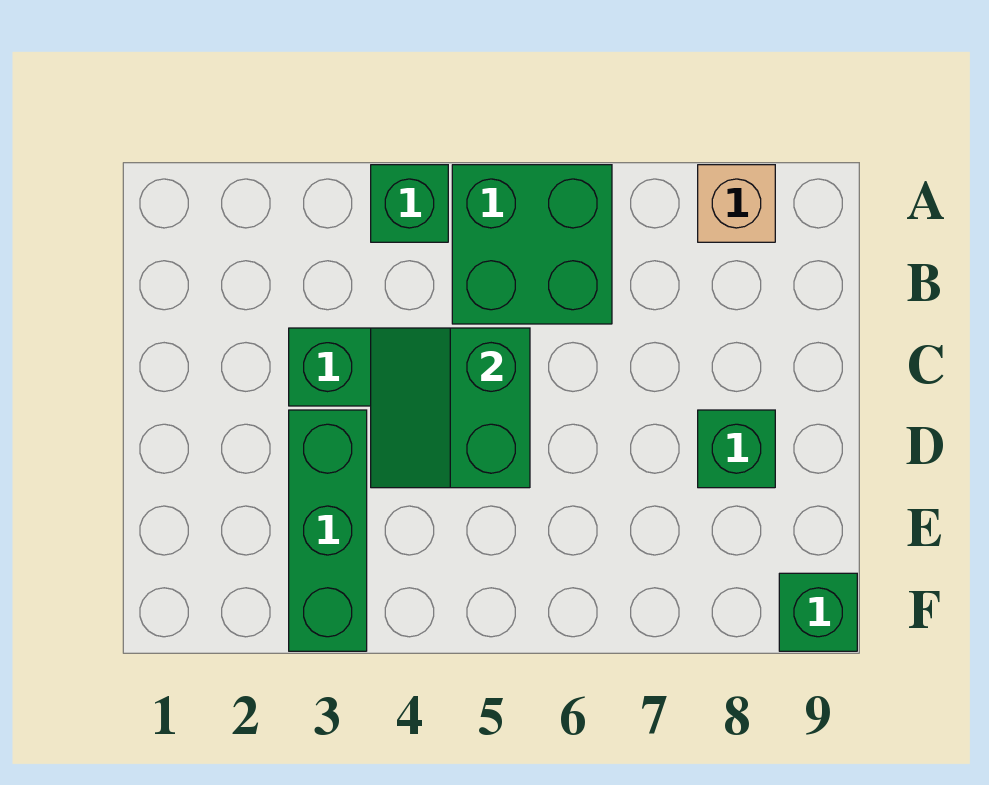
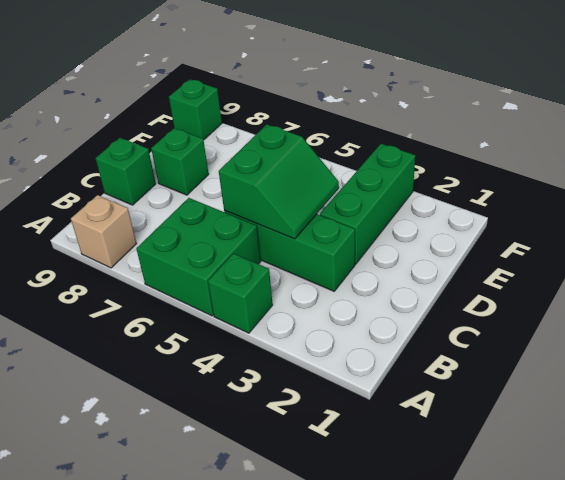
none -> green 1x1 brick [96,138,156,205]

